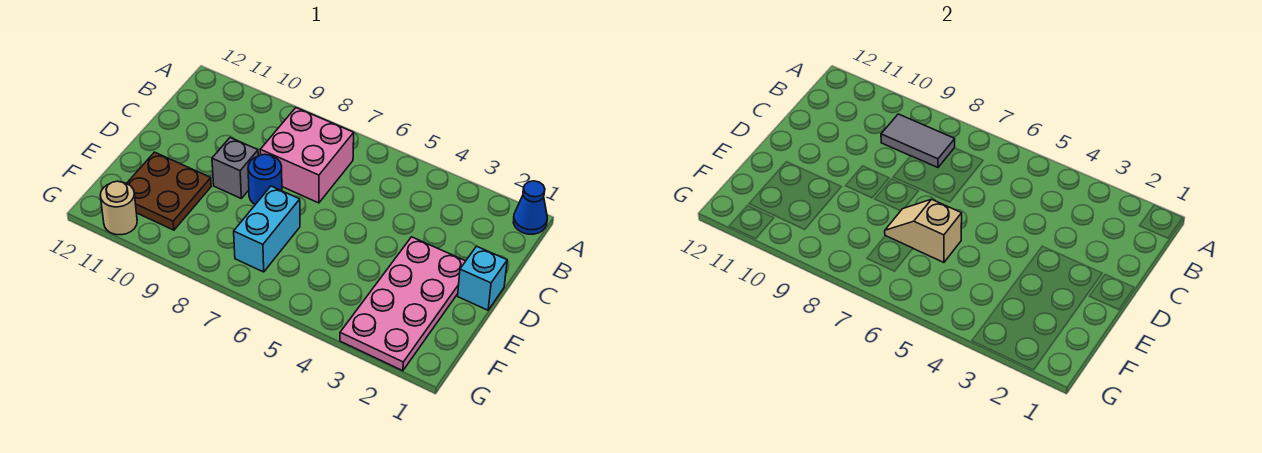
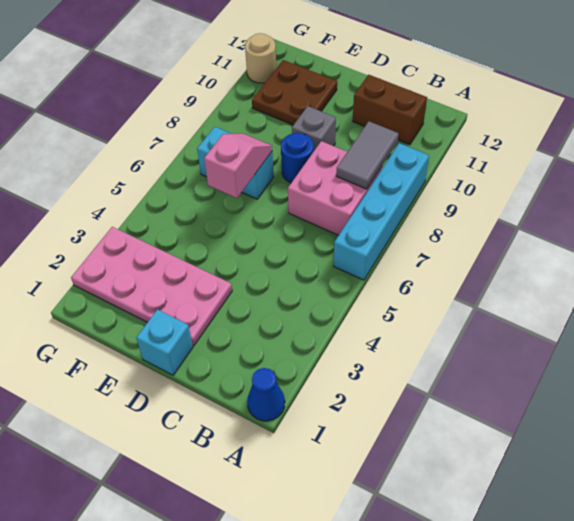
none -> cyan 1x4 brick [334,143,429,280]
none -> brown 1x2 brick [353,75,427,145]
tan 1x2 slope [885,199,962,262] -> pink 1x2 slope [204,134,272,198]

